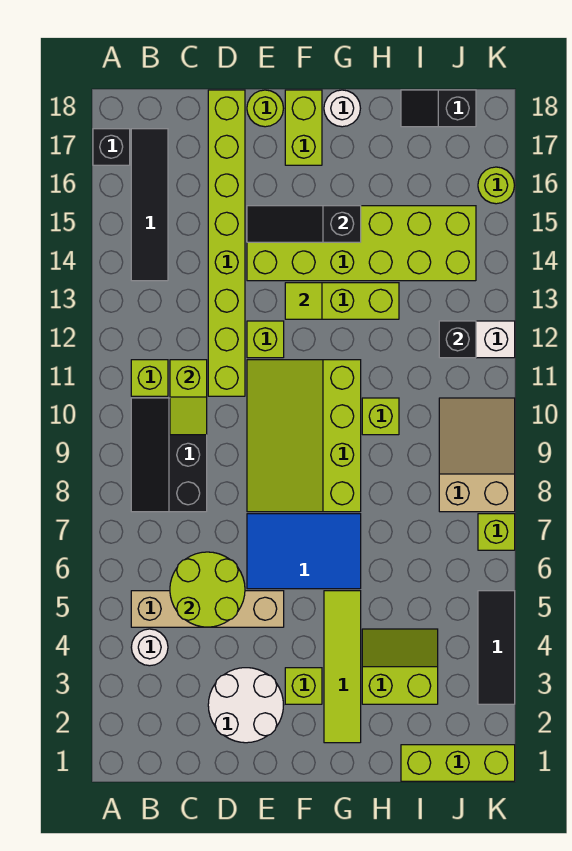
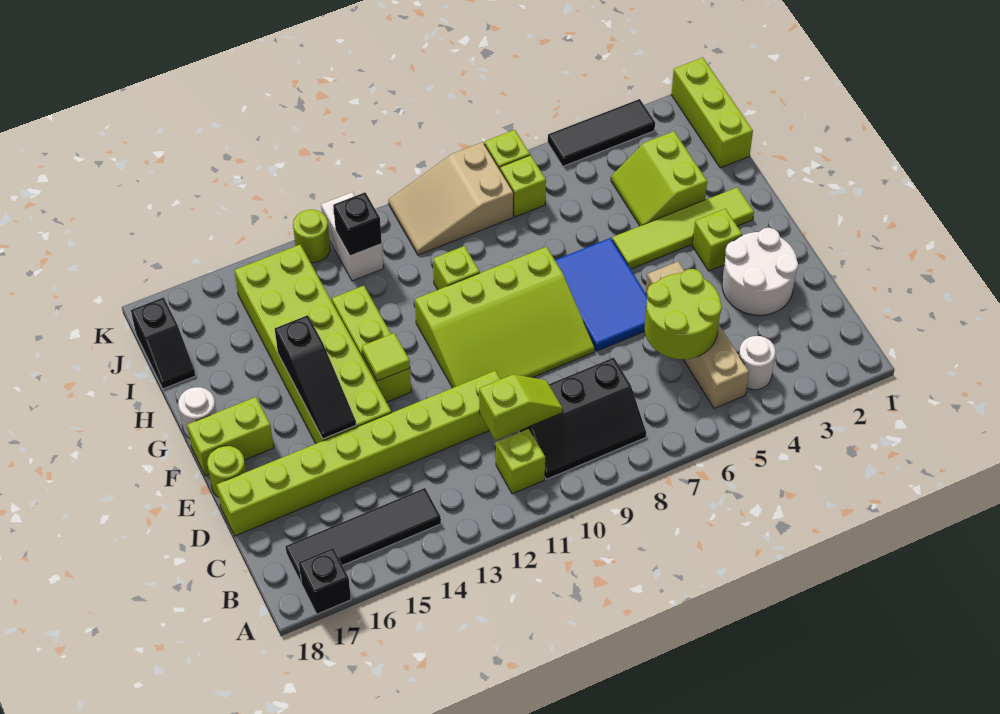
lime 1x1 brick [247,321,284,358] -> lime 1x1 brick moved to [500,155,546,217]
lime 1x1 round brick [478,167,514,204] -> lime 1x1 round brick moved to [293,210,330,263]

